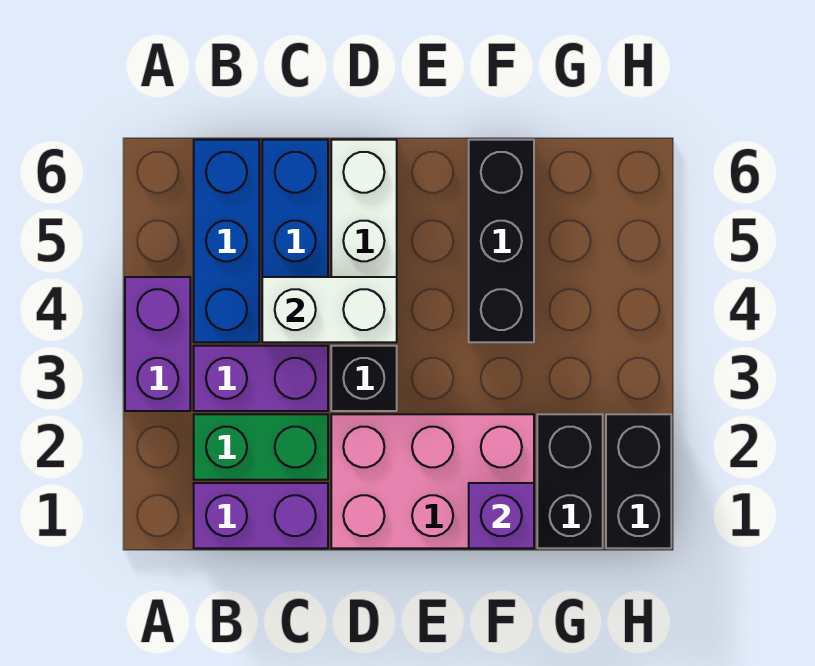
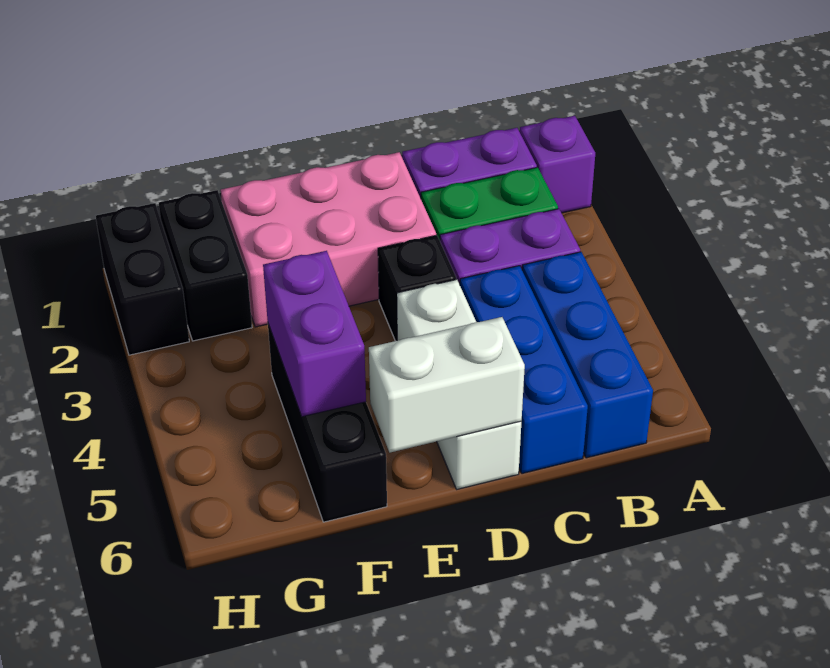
purple 1x2 brick [125,277,190,411] -> purple 1x2 brick moved to [263,251,366,417]
white 1x2 brick [262,277,397,342] -> white 1x2 brick moved to [369,317,525,452]
purple 1x1 brick [469,483,534,548] -> purple 1x1 brick moved to [520,116,595,213]

